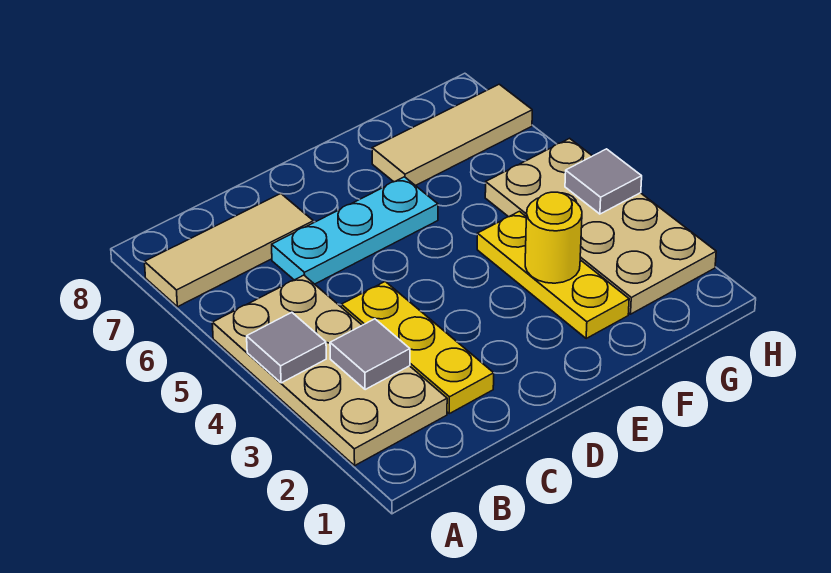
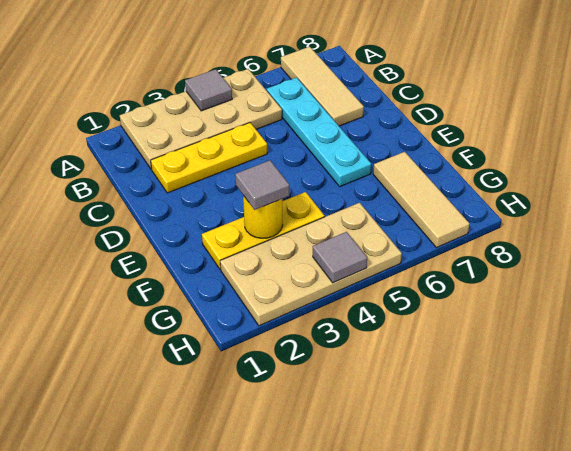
grey 1x1 tile [330,319,410,390] -> grey 1x1 tile moved to [235,160,289,210]
cyan 1x3 plate [272,177,438,284] -> cyan 1x4 plate [267,78,371,186]

